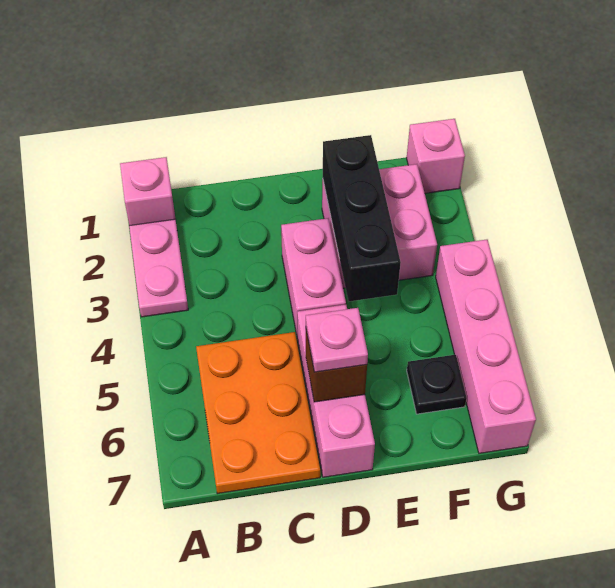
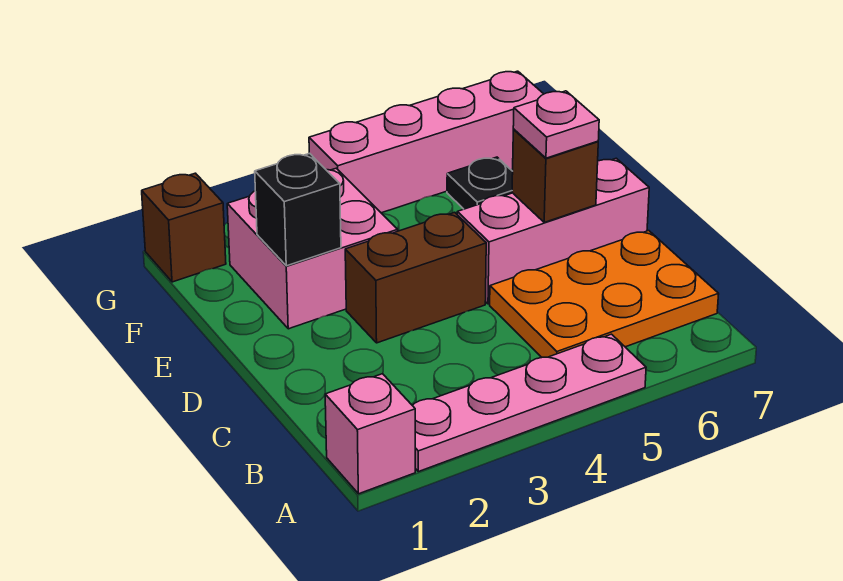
pink 1x2 plate [129,219,188,317] -> pink 1x4 plate [413,334,646,472]
pink 1x2 brick [281,218,346,339] -> brown 1x2 brick [345,212,486,343]
black 1x3 brick [323,135,401,301] -> black 1x1 brick [255,153,341,266]
pink 1x1 brick [407,119,465,193] -> brown 1x1 brick [142,173,226,282]

